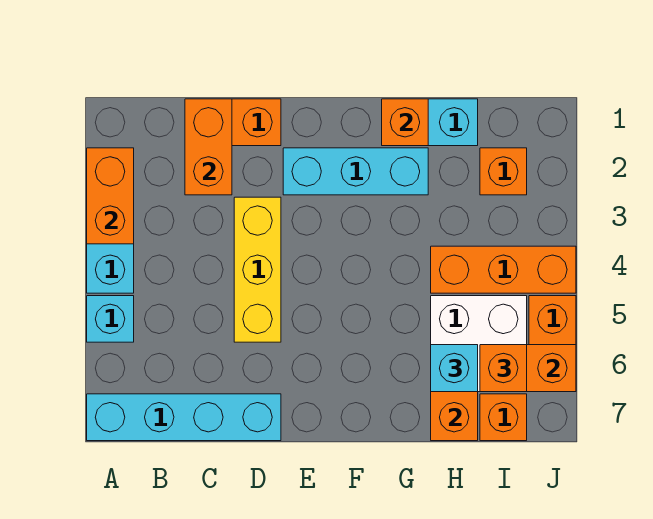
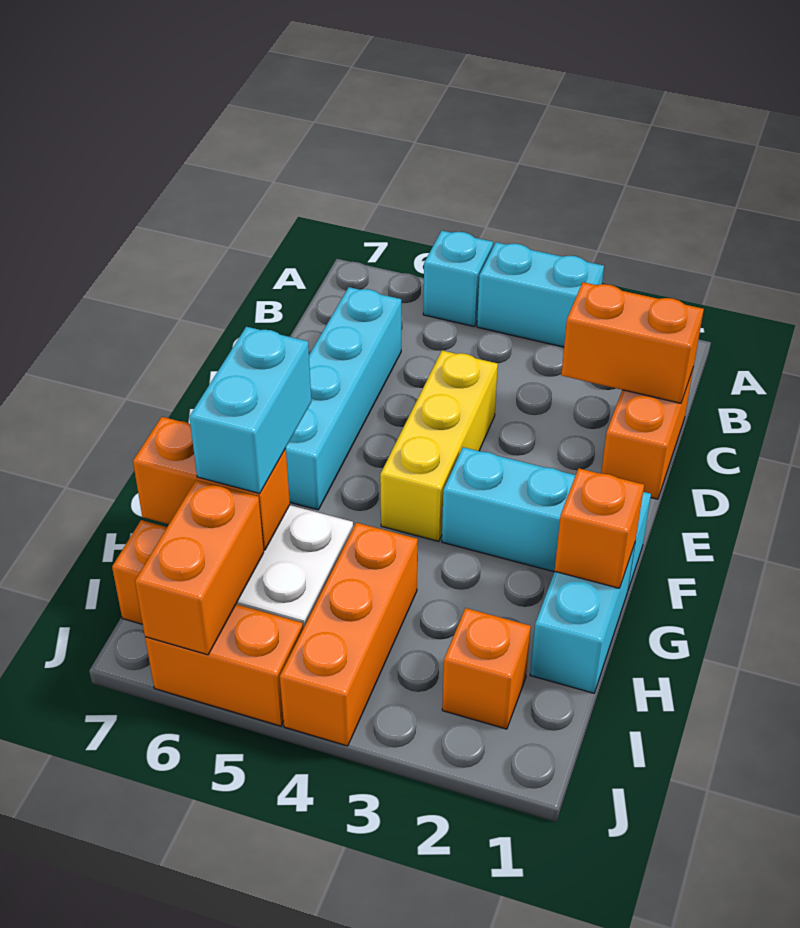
orange 1x2 brick [87,148,134,244] -> none
cyan 1x4 brick [87,394,281,441] -> cyan 1x4 brick moved to [286,287,401,510]
yellow 1x3 brick [234,197,281,342] -> yellow 1x3 brick turned to [380,350,498,541]
cyan 1x3 brick [283,148,428,195] -> cyan 1x3 brick turned to [442,447,651,589]
cyan 1x1 brick [431,345,478,392] -> cyan 1x2 brick [189,327,311,493]
orange 1x1 brick [480,345,527,392] -> none

